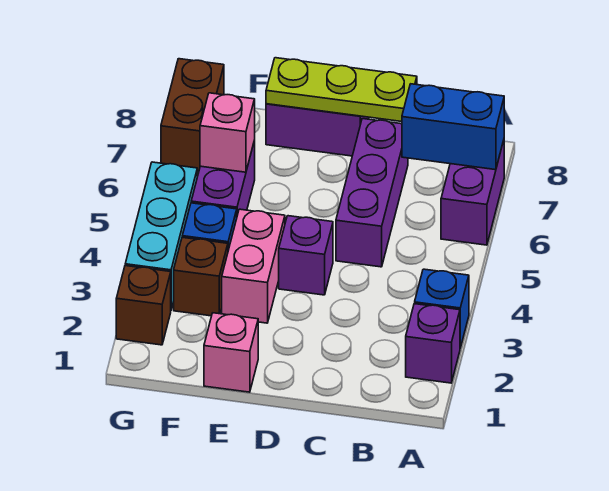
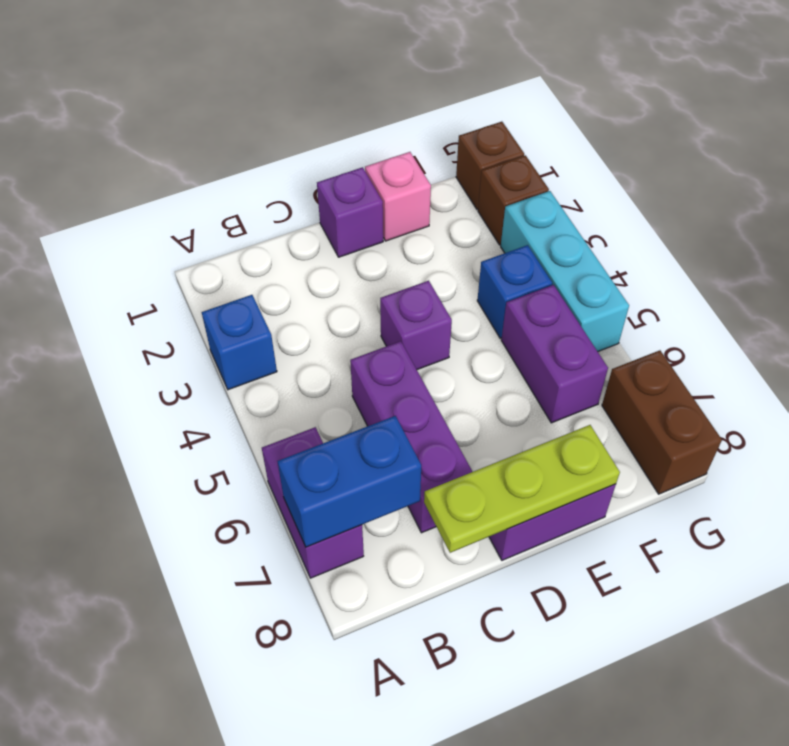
purple 1x1 brick [406,304,460,383] -> purple 1x1 brick moved to [317,167,383,257]
pink 1x2 brick [222,209,285,323] -> none
brown 1x1 brick [174,237,228,316] -> brown 1x1 brick moved to [456,122,524,209]
pink 1x1 brick [200,93,255,172] -> none

